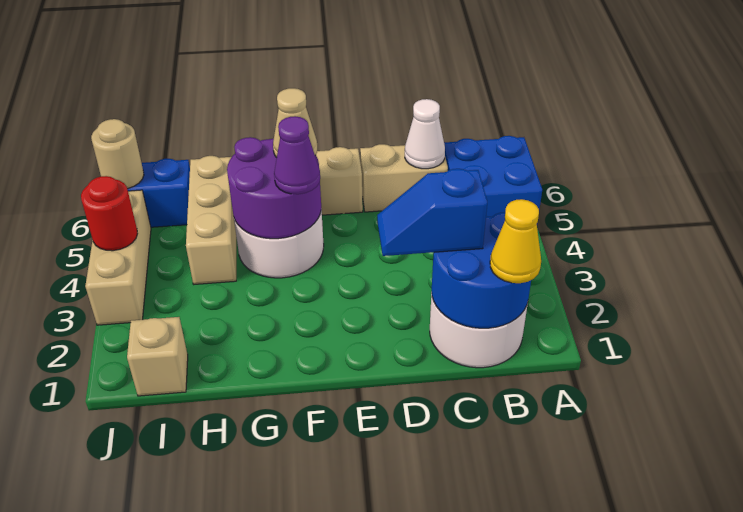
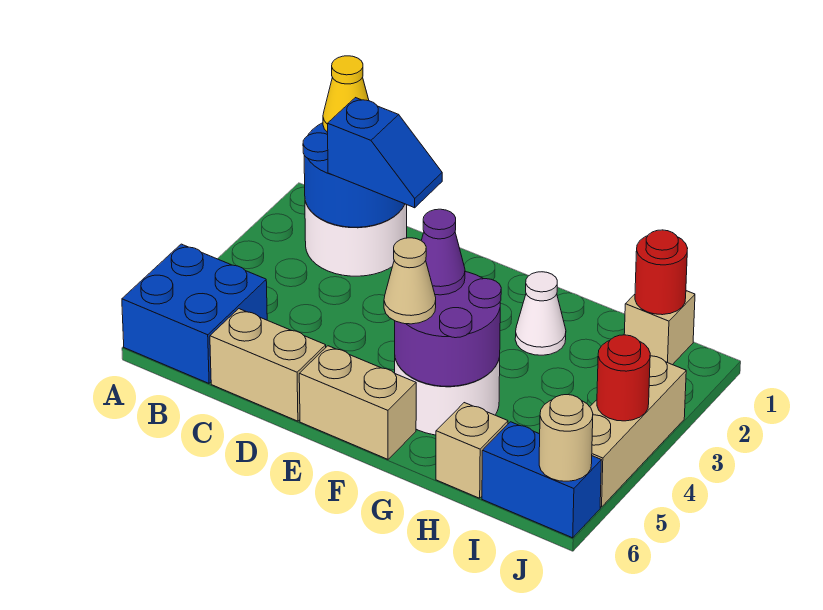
white 1x1 cone [405,99,445,169] -> white 1x1 cone moved to [515,272,566,355]
tan 1x3 brick [186,156,236,284] -> tan 1x1 brick [436,403,508,498]
none -> red 1x1 round brick [635,230,688,315]

